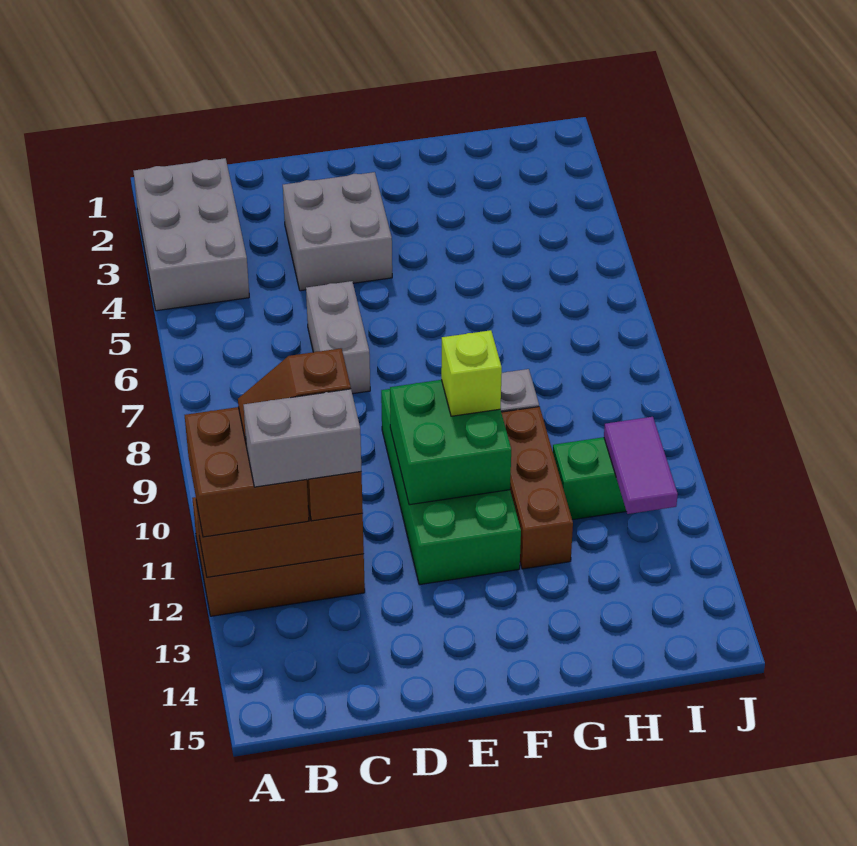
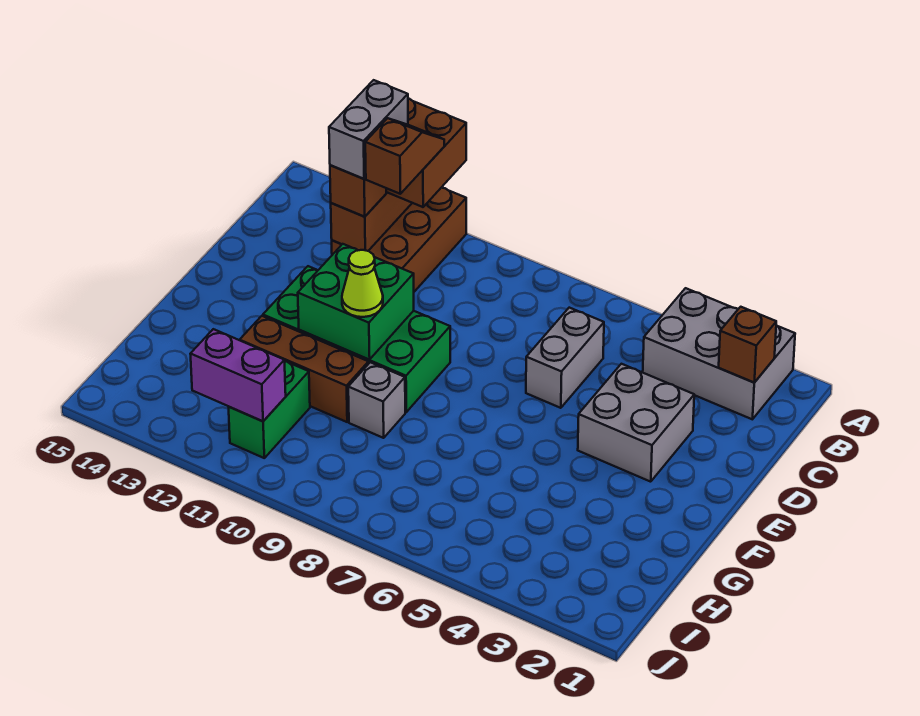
none -> brown 1x1 brick [719,307,776,383]
grey 1x2 brick [306,281,370,394] -> grey 1x2 brick turned to [526,308,604,408]
lime 1x1 brick [441,330,502,416] -> lime 1x1 cone [342,250,383,317]
purple 1x2 tile [604,417,678,514] -> purple 1x2 brick [191,329,286,421]

